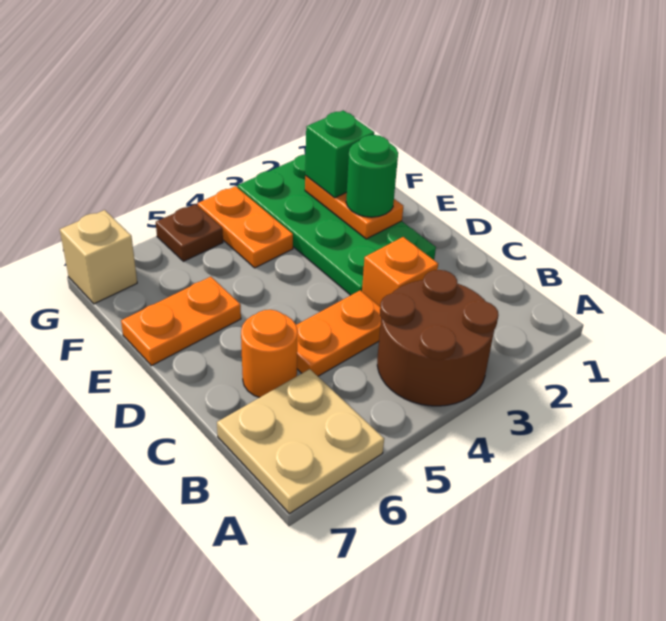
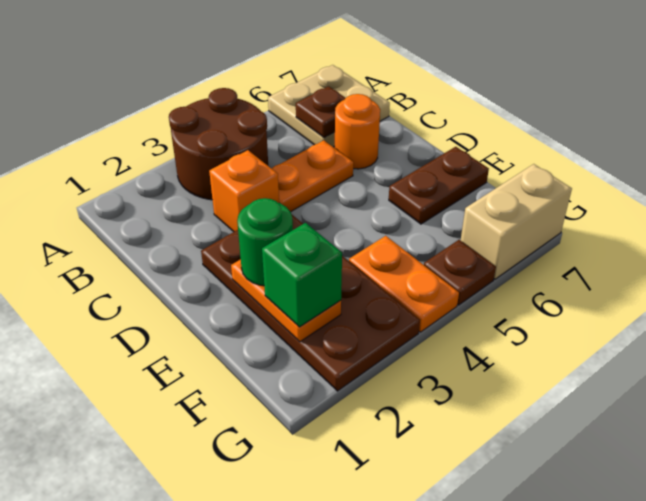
none -> brown 1x1 plate [296,86,345,138]
green 2x4 plate [237,155,436,295] -> brown 2x4 plate [201,214,420,391]
orange 1x2 plate [121,277,241,366] -> brown 1x2 plate [389,147,489,224]
tan 1x1 brick [60,210,137,304] -> tan 1x2 brick [461,164,572,279]

